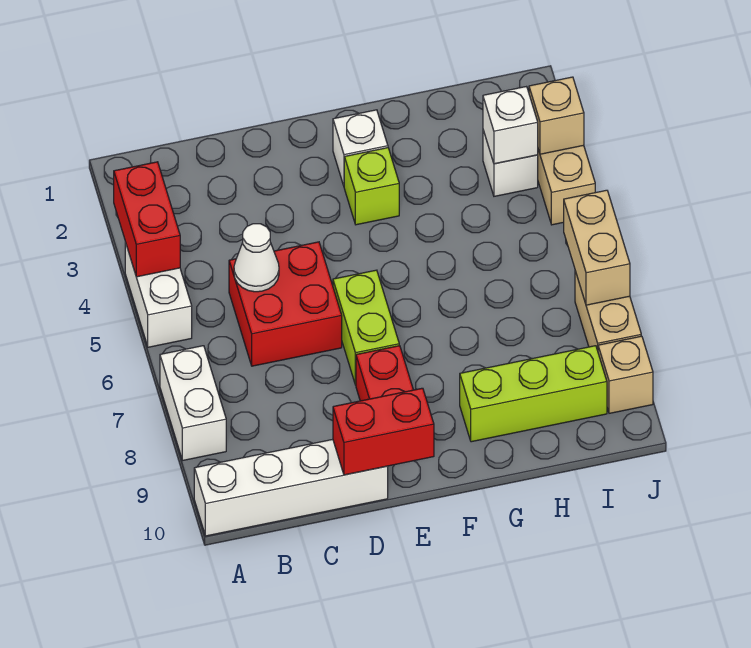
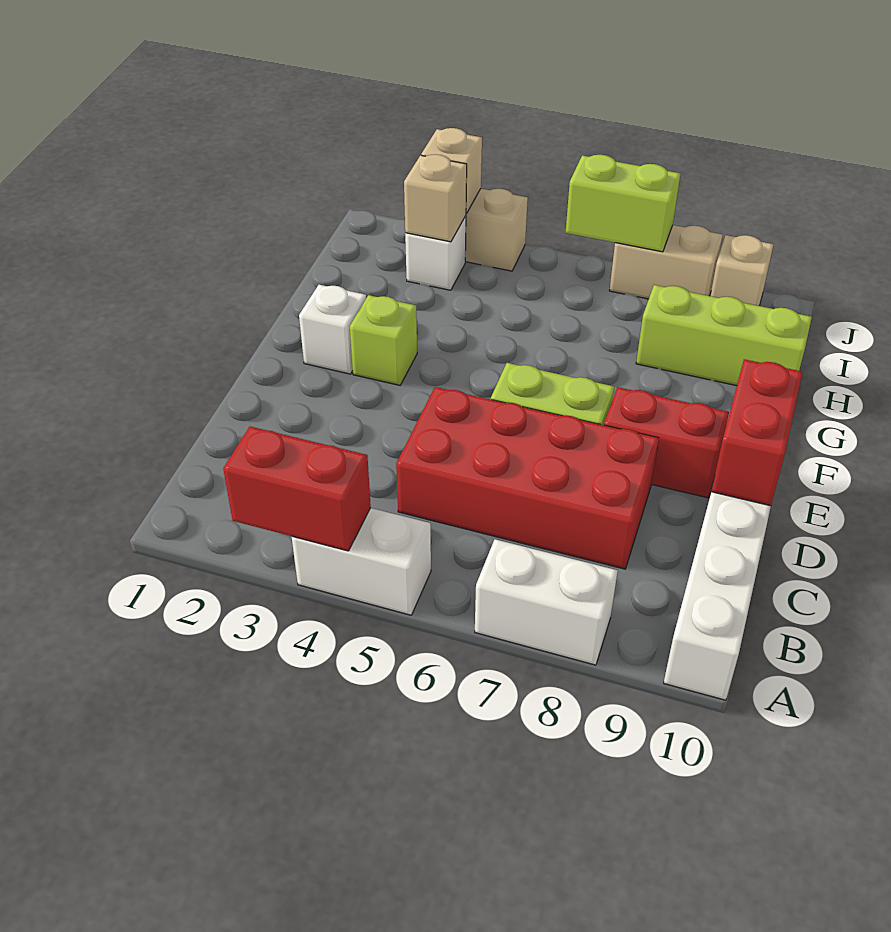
red 2x2 brick [229,242,342,366] -> red 2x4 brick [396,387,659,569]
white 1x1 cone [234,224,279,292] -> none
lime 1x3 brick [460,346,607,442] -> lime 1x3 brick turned to [636,285,812,386]
white 1x1 brick [483,87,538,164] -> tan 1x1 brick [404,154,467,242]
tan 1x2 brick [564,190,630,305] -> lime 1x2 brick [566,155,681,252]

